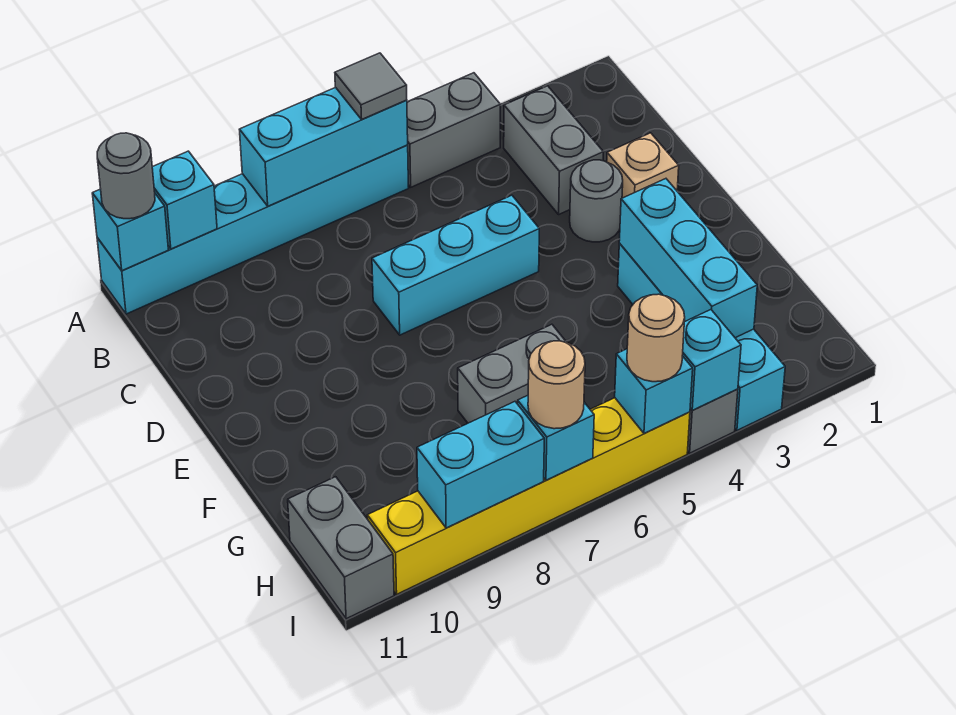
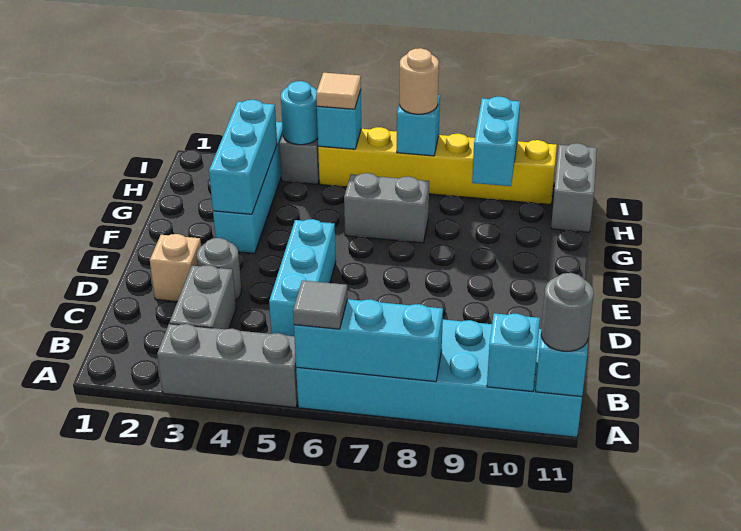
grey 1x2 brick [407,73,500,187] -> grey 1x3 brick [157,324,298,408]
cyan 1x6 brick [97,145,409,314] -> cyan 2x6 brick [296,320,582,437]
cyan 1x3 brick [372,195,539,335] -> cyan 1x3 brick turned to [269,219,336,336]
cyan 1x1 brick [682,310,741,410] -> cyan 1x1 round brick [281,81,318,145]
tan 1x1 round brick [627,294,685,382] -> tan 1x1 tile [316,73,361,109]
cyan 1x2 brick [417,402,544,528] -> cyan 1x2 brick turned to [472,97,520,186]

